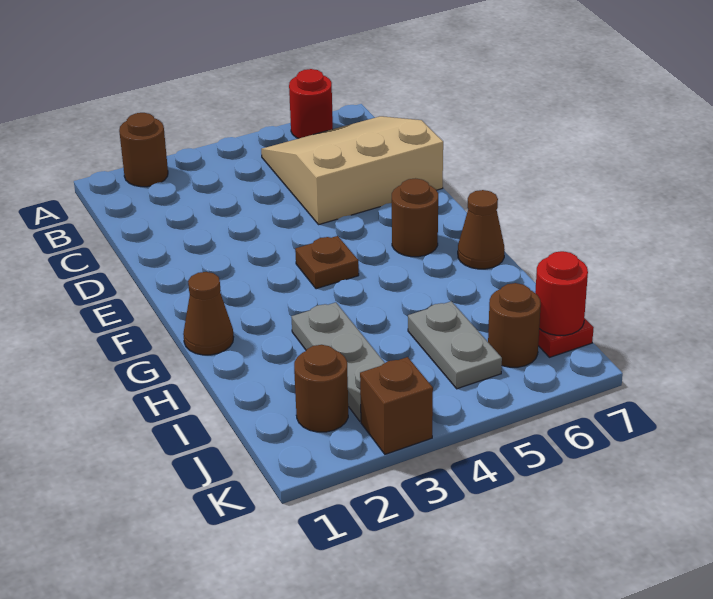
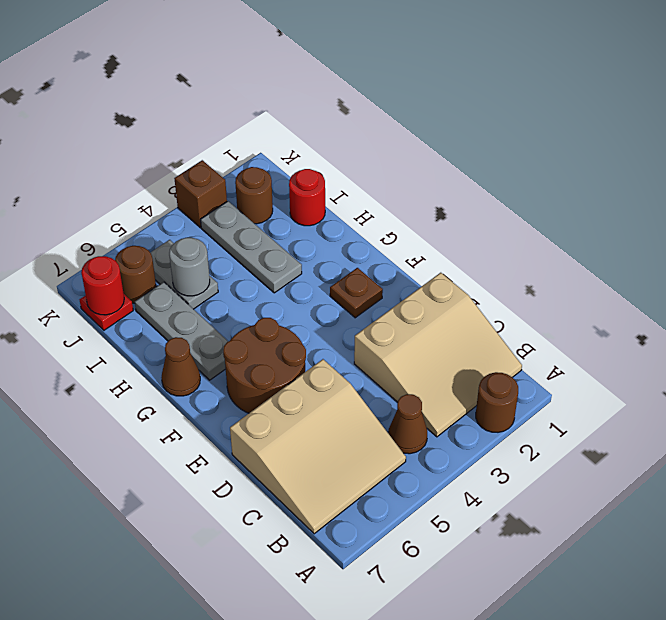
red 1x1 round brick [289,69,333,138] -> red 1x1 round brick moved to [289,169,325,226]
none -> tan 3x3 slope [354,273,522,437]
brown 1x1 plate [295,236,359,289] -> brown 1x1 plate moved to [330,268,383,318]
brown 1x1 round brick [392,178,438,257] -> brown 2x2 round brick [223,318,306,413]
brown 1x1 cone [183,272,233,355] -> brown 1x1 cone moved to [388,394,427,454]
none -> grey 1x3 plate [135,282,228,380]
none -> grey 1x1 round brick [169,238,210,296]

